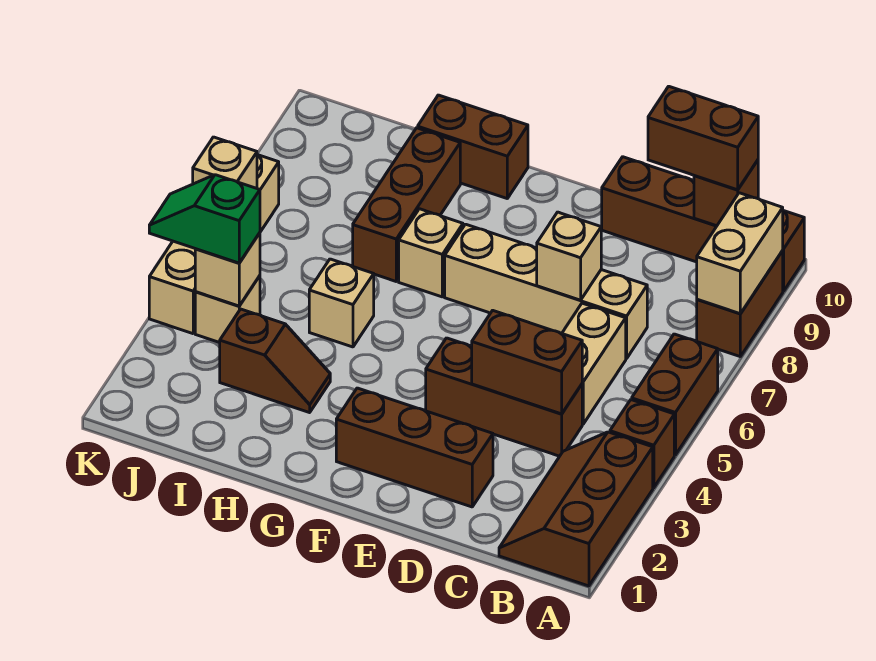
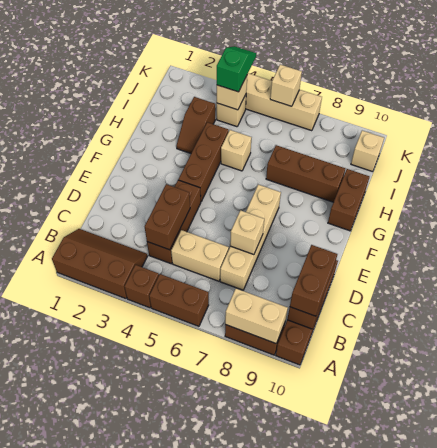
brown 1x3 brick [336,388,493,507] -> brown 1x3 brick moved to [178,122,229,201]
tan 1x1 brick [399,209,463,297] -> tan 1x1 brick moved to [351,131,384,172]

